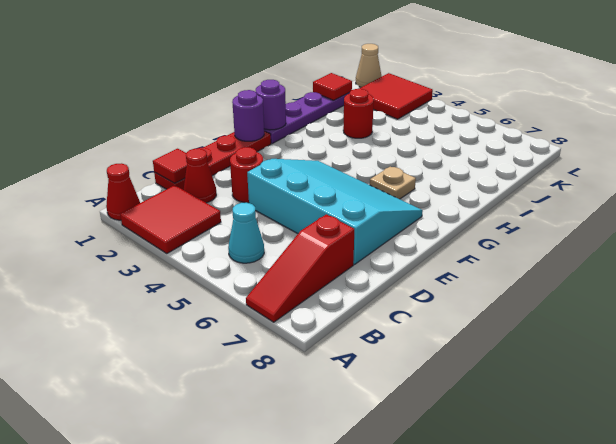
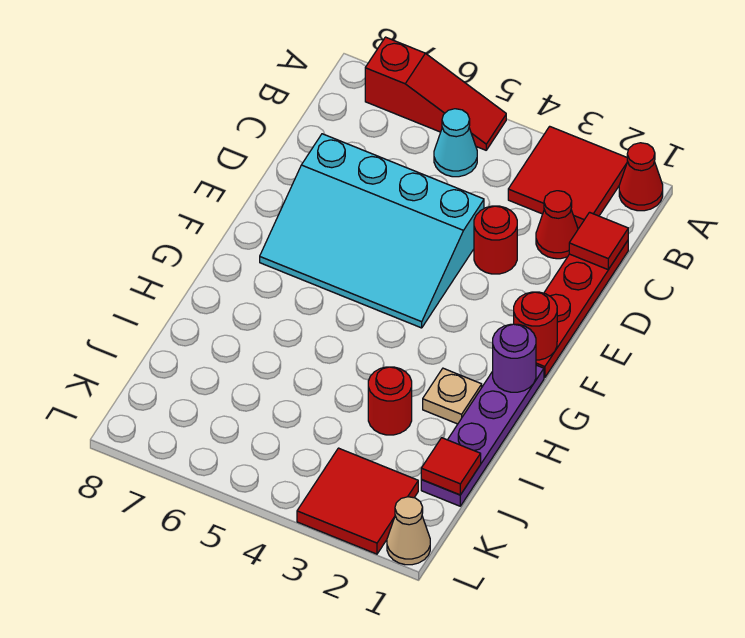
red 1x3 slope [246,214,354,322] -> red 1x3 slope turned to [365,37,506,150]
purple 1x1 round brick [232,90,264,141] -> red 1x1 round brick [514,292,557,360]
tan 1x1 plate [370,167,416,199] -> tan 1x1 plate moved to [423,368,482,424]

